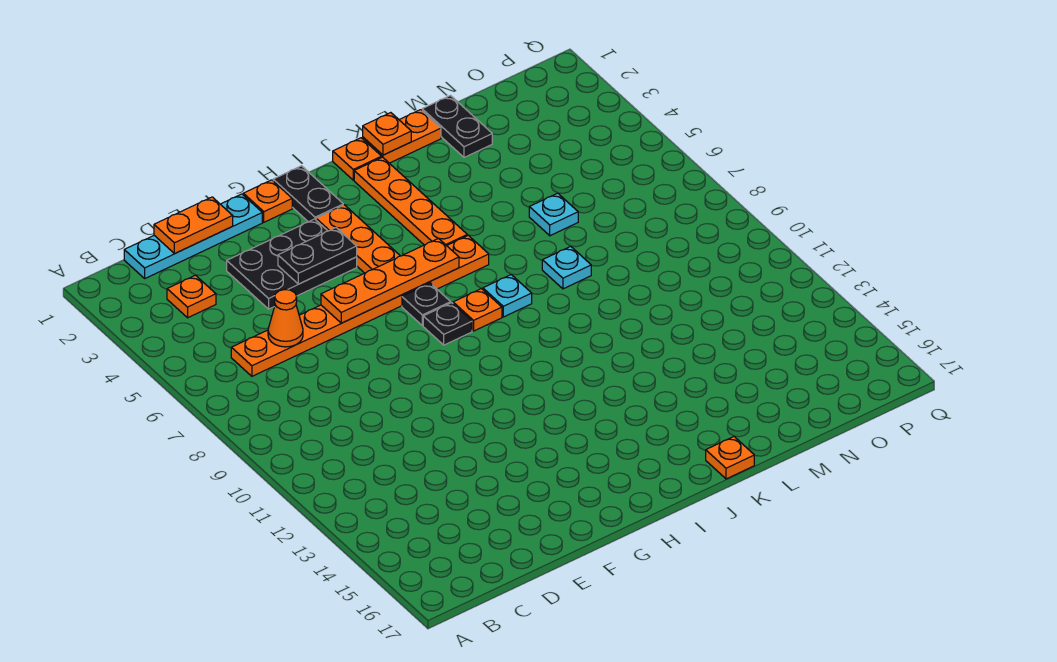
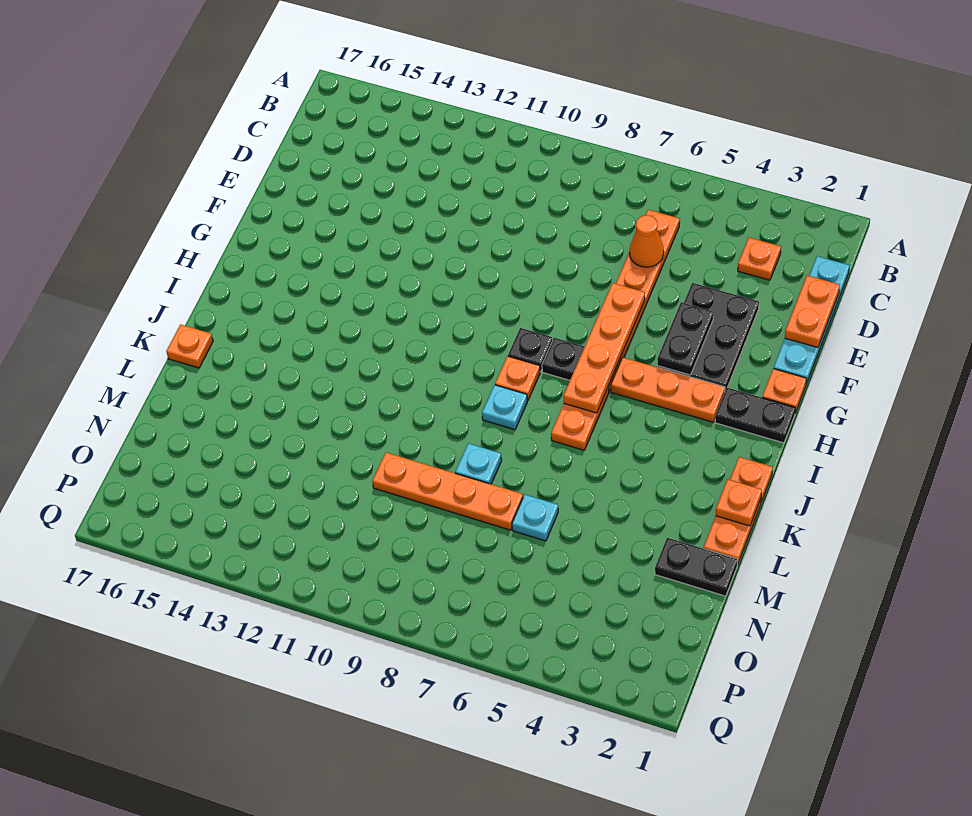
orange 1x4 plate [354,157,467,246] -> orange 1x4 plate moved to [372,452,523,530]

